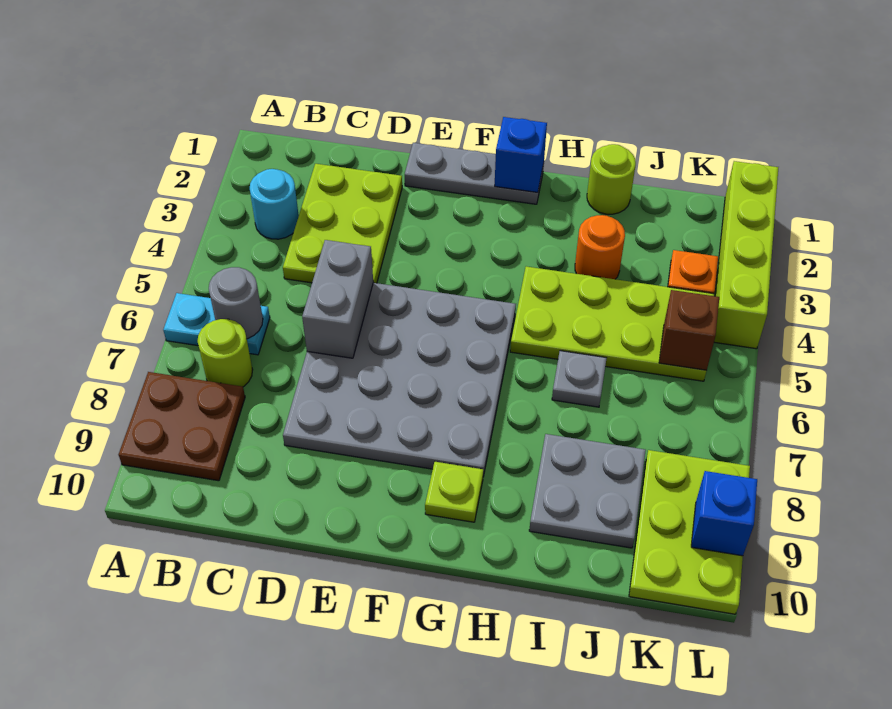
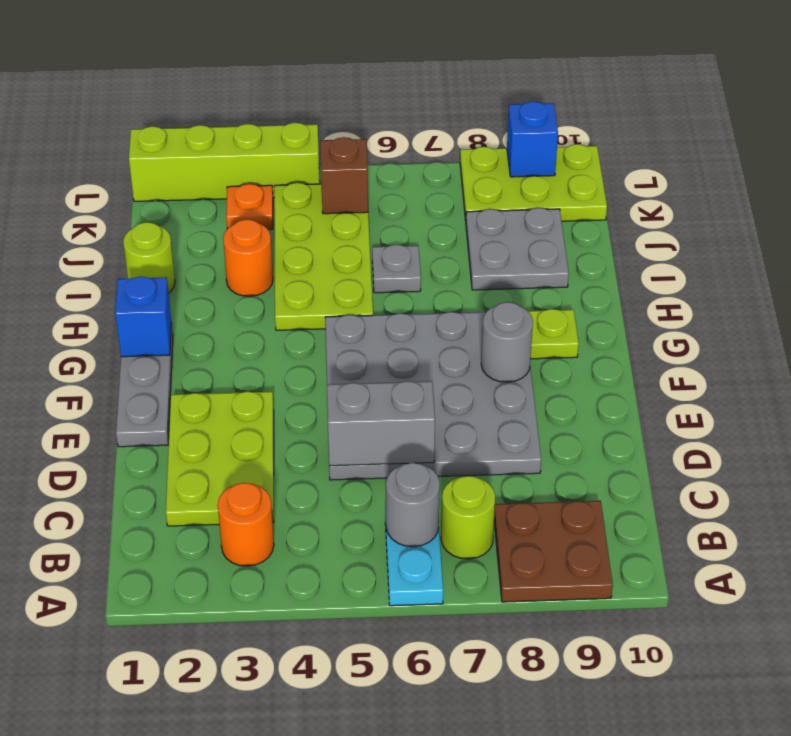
cyan 1x1 round brick [250,169,299,239] -> orange 1x1 round brick [218,483,274,566]
lime 2x3 plate [283,164,402,283] -> lime 2x3 plate turned to [166,391,274,526]
none -> grey 1x1 round brick [481,302,533,382]

